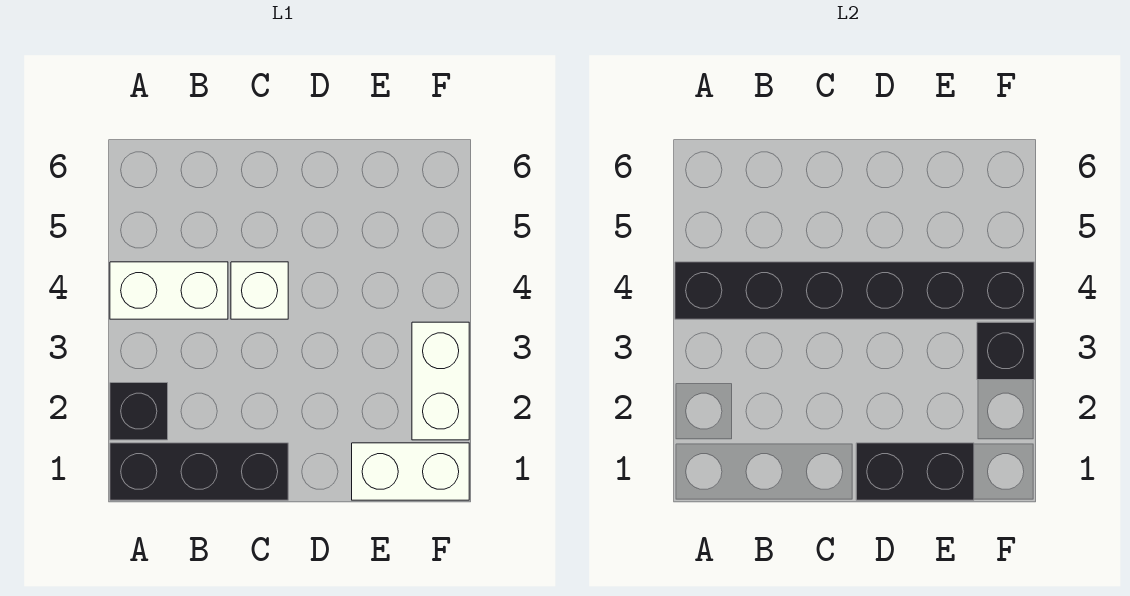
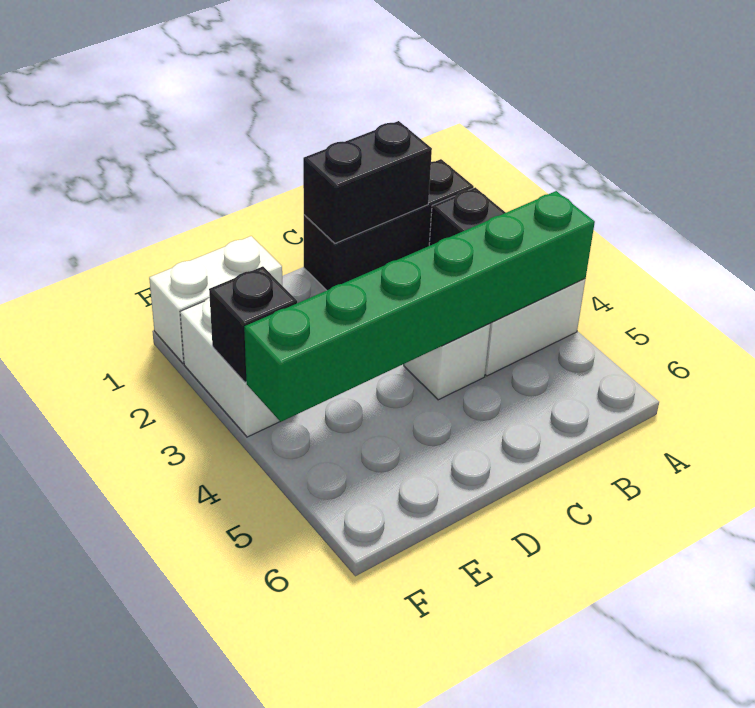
black 1x6 brick [675,262,1034,319] -> green 1x6 brick [244,191,595,422]
black 1x2 brick [856,443,974,500] -> black 1x2 brick moved to [303,121,432,243]

